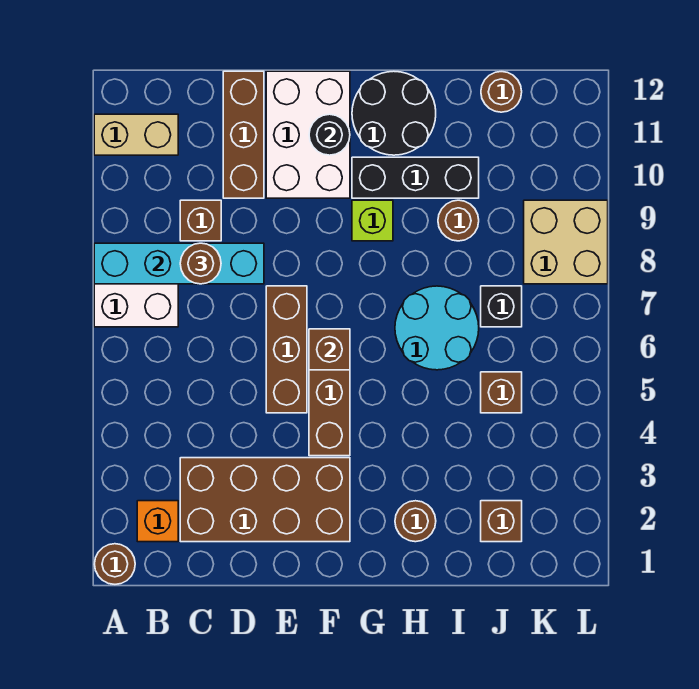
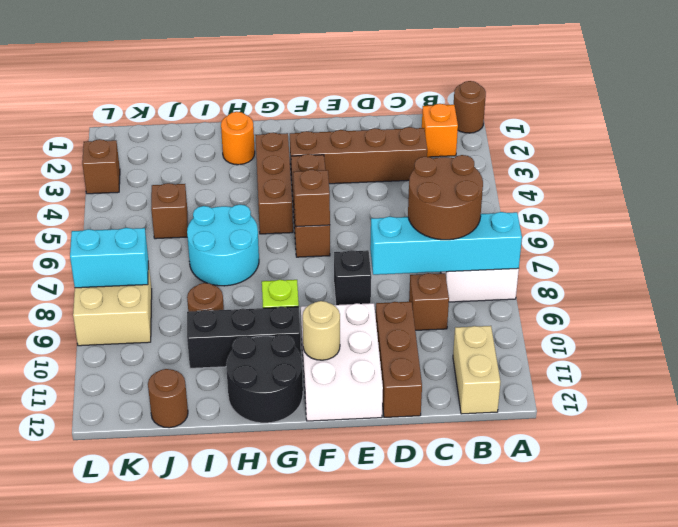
tan 1x2 brick [94,114,178,155] -> tan 1x2 brick turned to [453,326,500,414]
brown 2x4 brick [180,458,350,542] -> brown 1x4 brick [290,127,427,184]
brown 1x1 round brick [180,243,221,284] -> brown 2x2 round brick [408,155,483,240]
brown 1x3 brick [266,286,307,413] -> brown 1x3 brick moved to [255,133,293,234]
black 1x1 round brick [309,114,350,155] -> tan 1x1 round brick [303,301,340,360]
brown 1x1 round brick [395,501,436,542] -> orange 1x1 round brick [221,112,255,165]
brown 1x1 brick [481,501,522,542] -> brown 1x1 brick moved to [82,139,120,194]
black 1x1 brick [481,286,522,327] -> black 1x1 brick moved to [334,250,371,305]
none -> cyan 1x2 brick [70,228,148,288]

